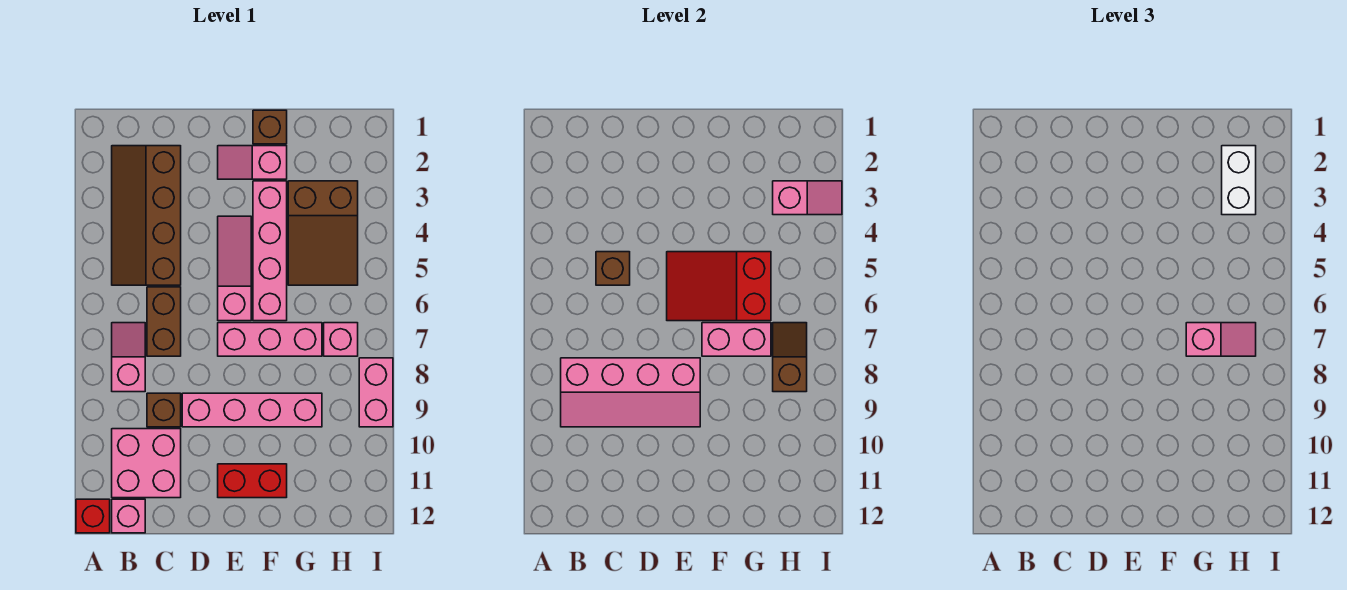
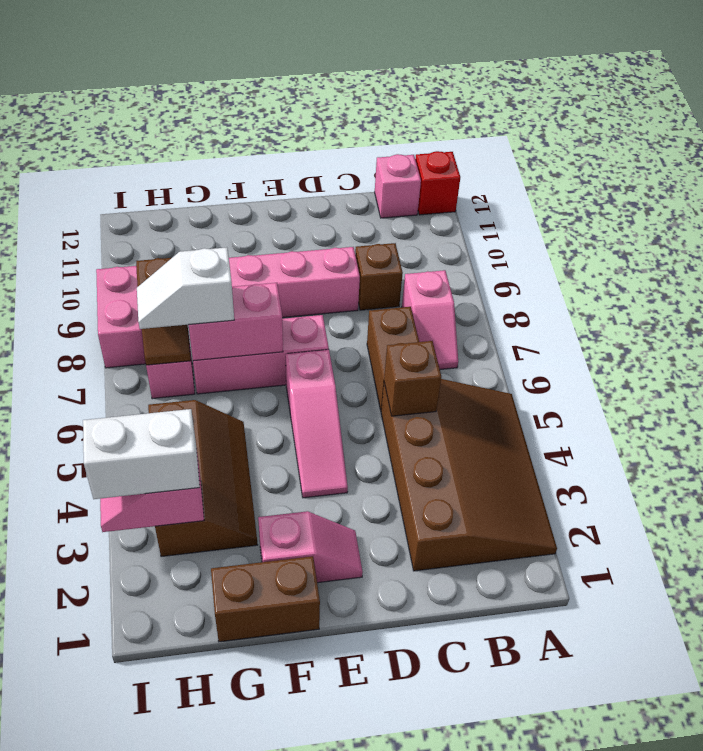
brown 2x4 slope [112,146,181,285] -> brown 3x4 slope [381,379,557,571]
pink 2x4 slope [561,358,700,427] -> none
pink 2x2 brick [112,429,181,498] -> none
red 2x3 slope [667,252,771,321] -> none
red 1x2 brick [218,464,287,498] -> none
brown 1x1 brick [253,110,287,144] -> brown 1x2 brick [211,556,320,642]
pink 1x4 brick [253,181,287,321] -> none
brown 2x3 slope [288,181,358,285] -> brown 2x3 slope turned to [148,400,257,557]
pink 1x2 slope [1186,323,1256,356] -> white 1x2 slope [137,247,234,329]
white 1x2 brick [1222,146,1256,215] -> white 1x2 brick turned to [83,409,200,499]

